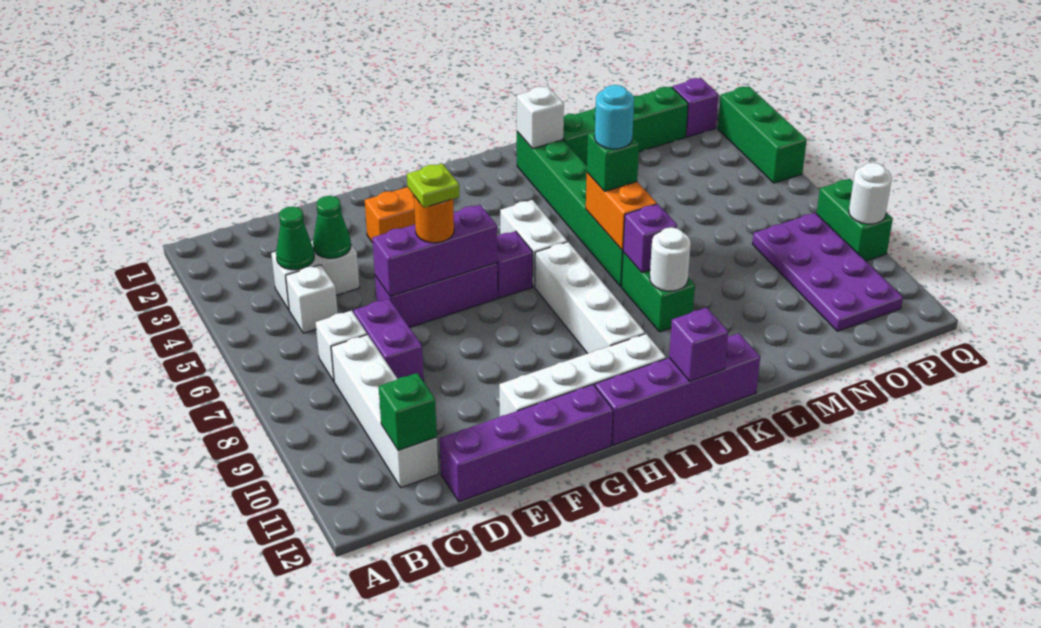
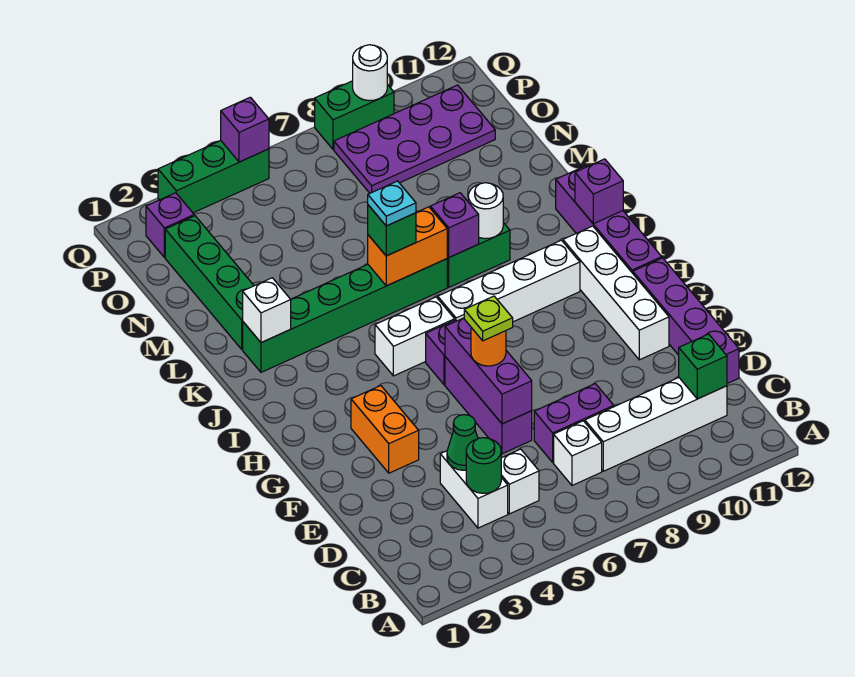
green 1x1 cone [276,207,314,270] -> green 1x1 round brick [466,438,501,493]
cyan 1x1 round brick [595,85,634,149] -> cyan 1x1 plate [368,181,416,226]
none -> purple 1x1 brick [221,97,269,162]

